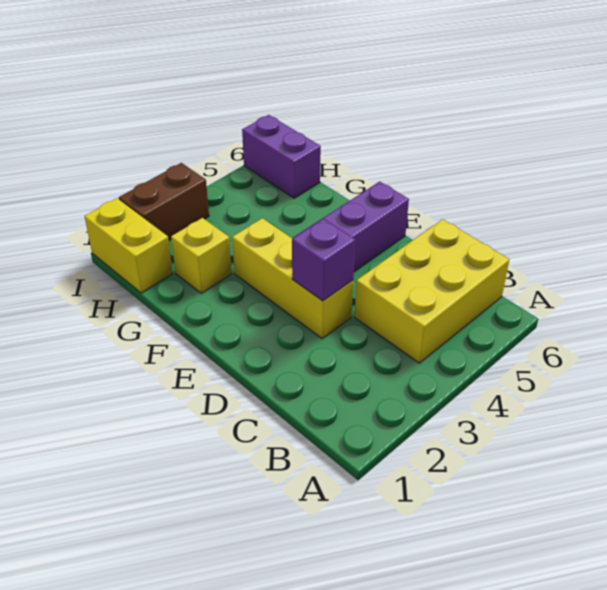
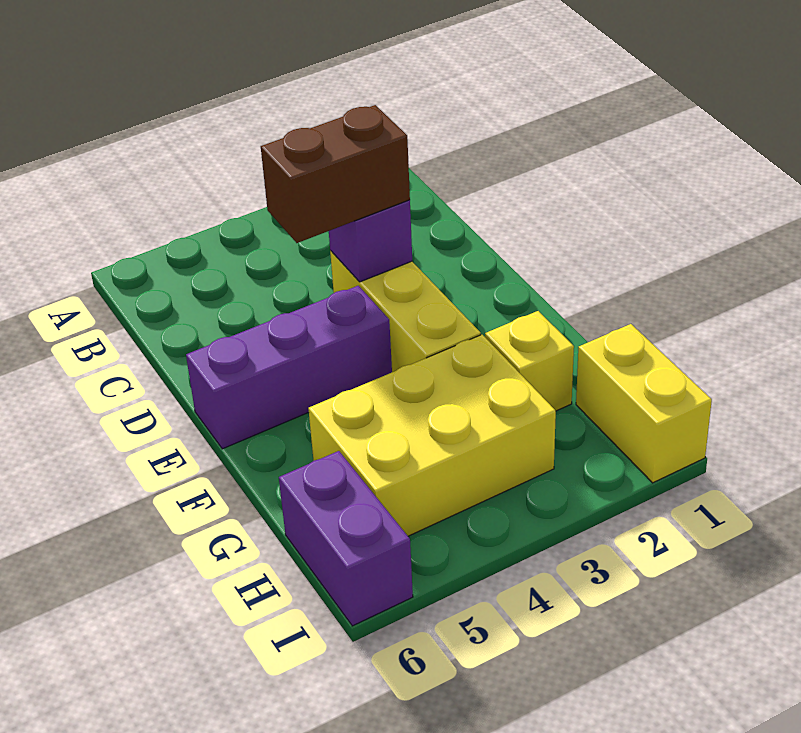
yellow 2x3 brick [355,219,509,363] -> yellow 2x3 brick moved to [308,335,556,536]
brown 1x2 brick [119,163,209,240] -> brown 1x2 brick moved to [261,105,410,243]

